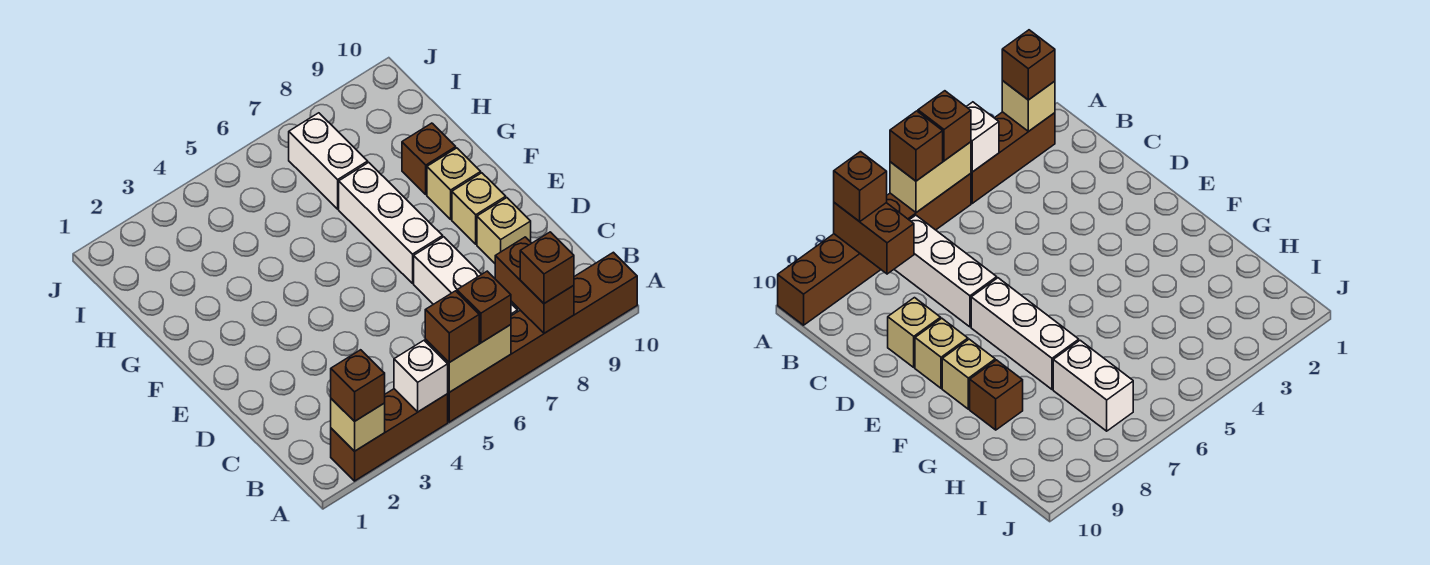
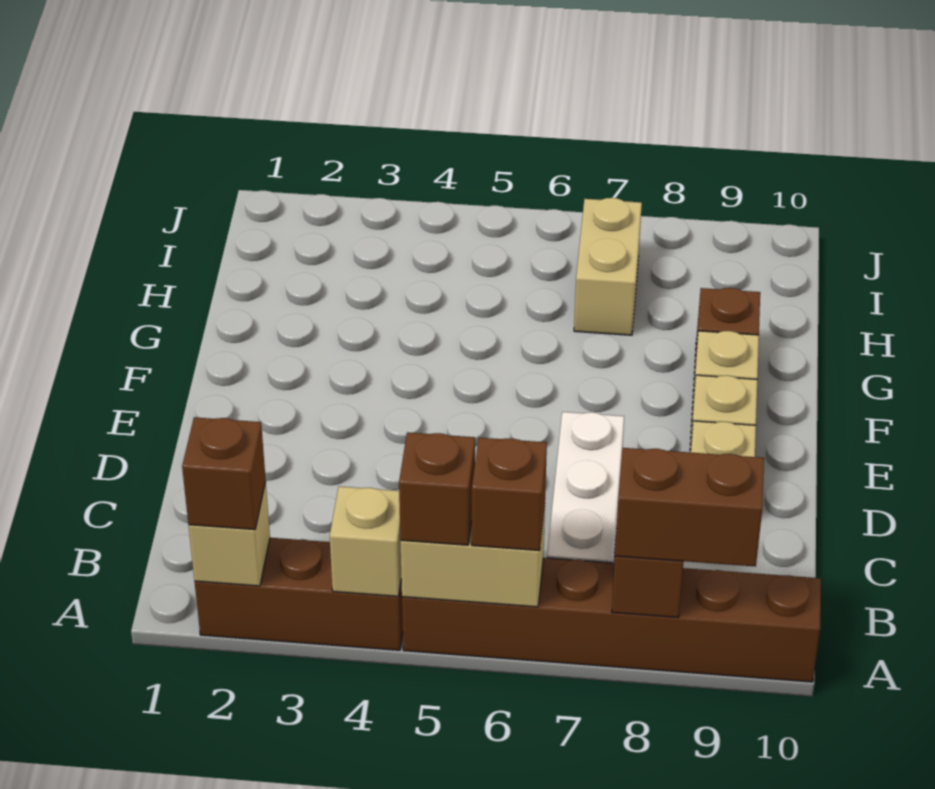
white 1x1 brick [394,341,448,412] -> tan 1x1 brick [330,486,401,596]
brown 1x1 brick [520,232,574,304] -> brown 1x2 brick [615,448,764,567]
white 1x3 brick [339,162,443,283] -> none
white 1x2 brick [289,113,368,209] -> tan 1x2 brick [574,198,642,335]

